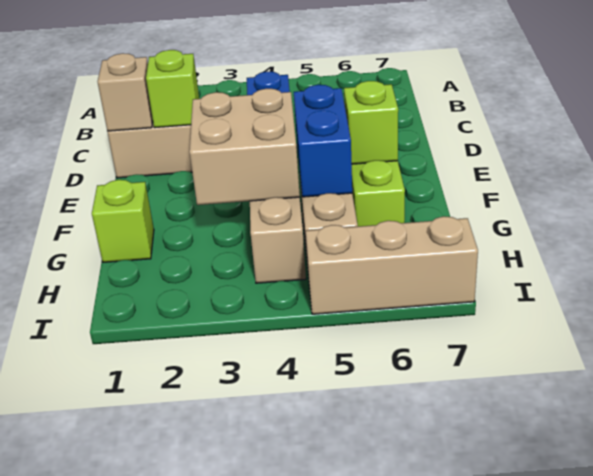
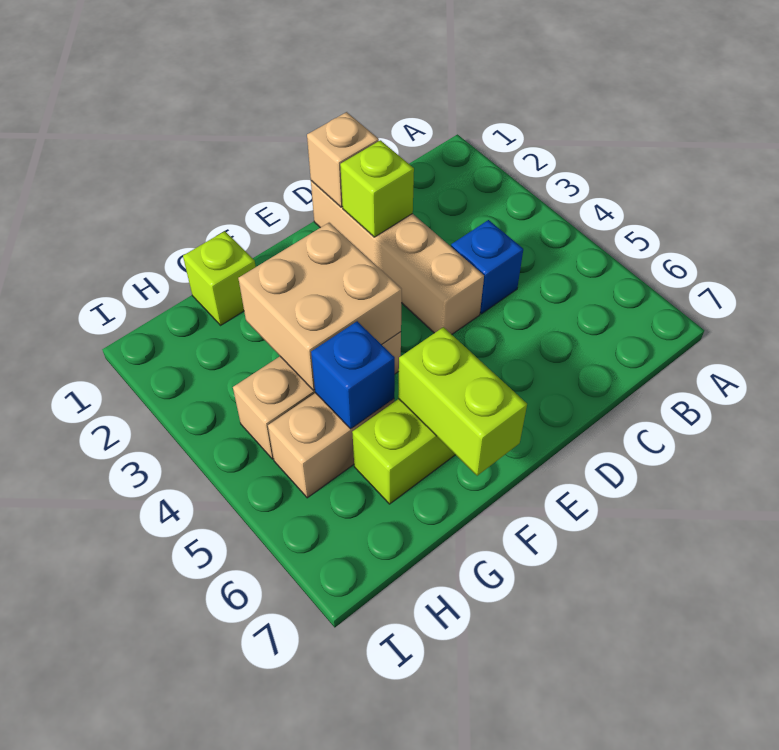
blue 1x2 brick [294,85,352,197] -> blue 1x1 brick [311,321,395,429]
lime 1x1 brick [344,81,398,164] -> lime 1x2 brick [398,327,527,476]
tan 1x3 brick [306,216,478,314] -> none

